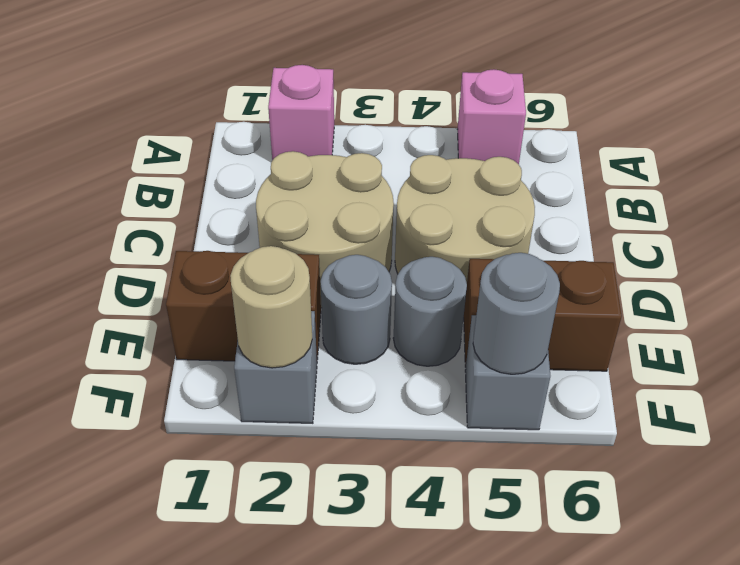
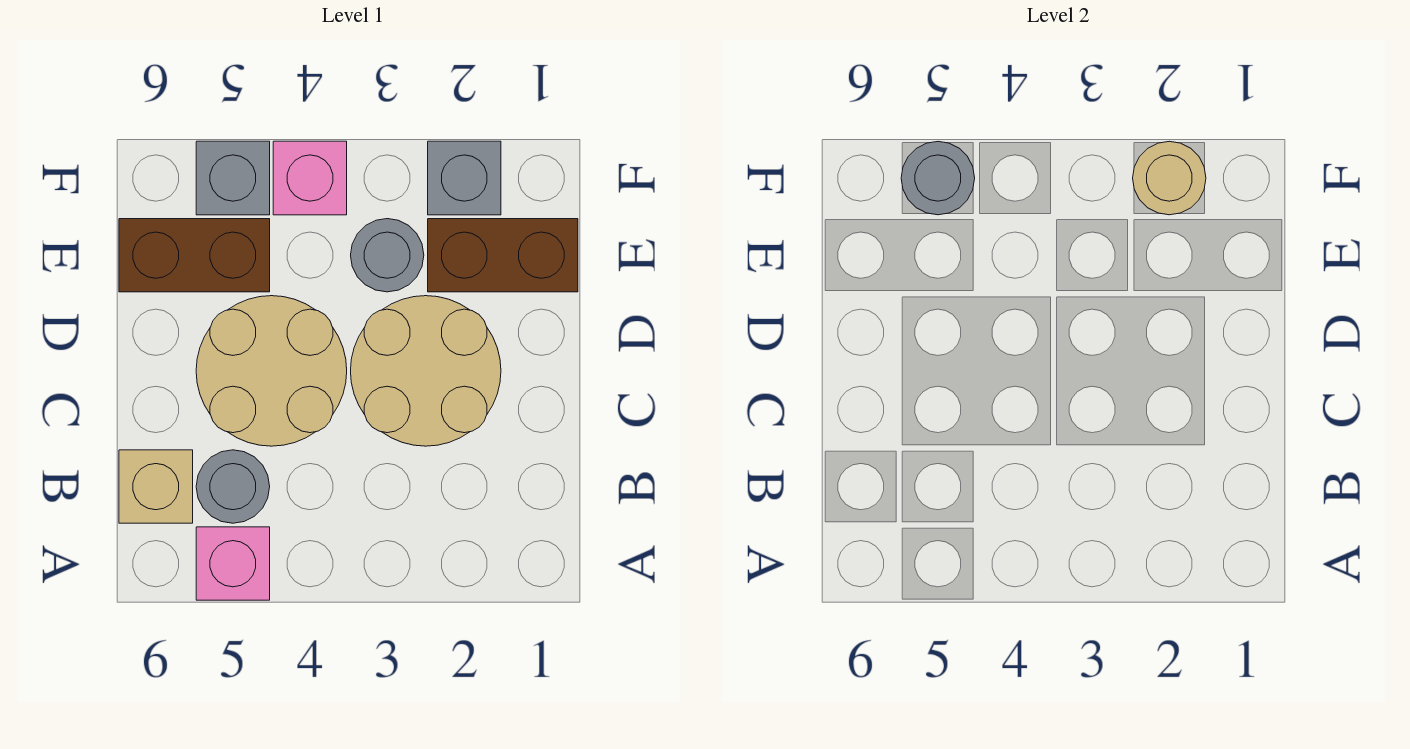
pink 1x1 brick [268,65,334,160] -> pink 1x1 brick moved to [273,141,347,215]
none -> tan 1x1 brick [119,450,193,523]
grey 1x1 round brick [393,257,467,366] -> grey 1x1 round brick moved to [196,450,270,523]

